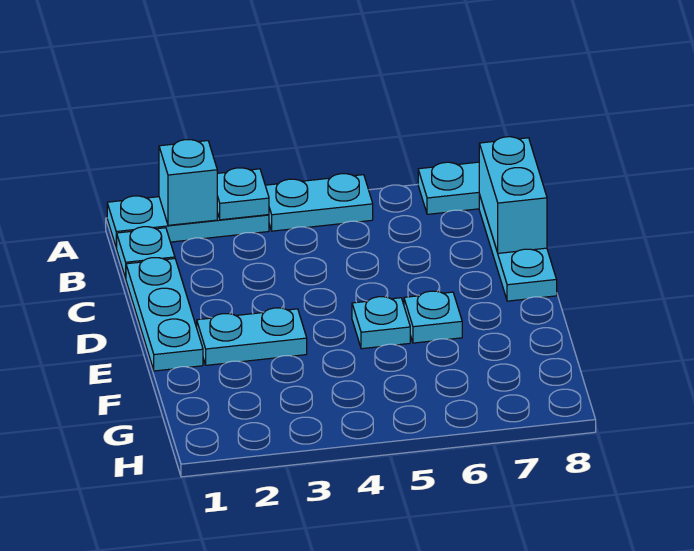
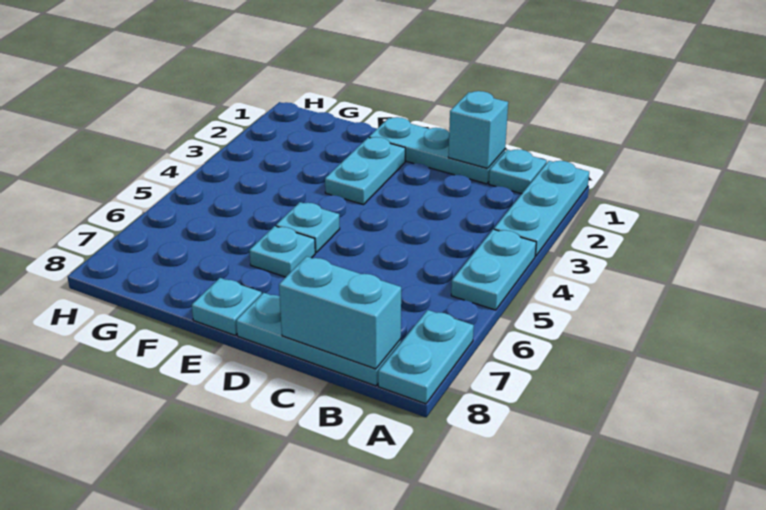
cyan 1x1 brick [159,140,217,225] -> cyan 1x1 brick moved to [448,91,508,168]
cyan 1x1 plate [217,168,269,220] -> cyan 1x1 plate moved to [192,278,262,335]

